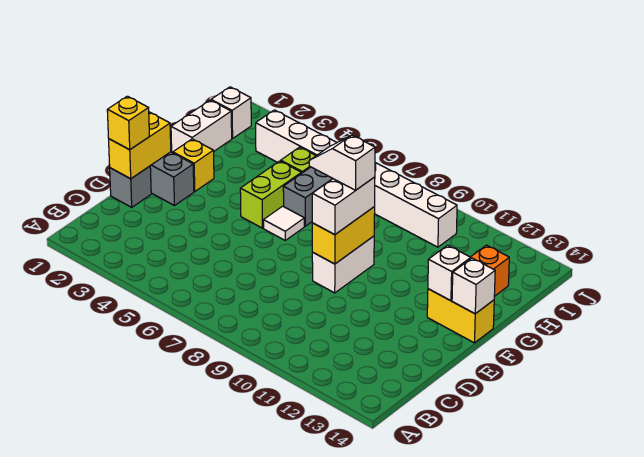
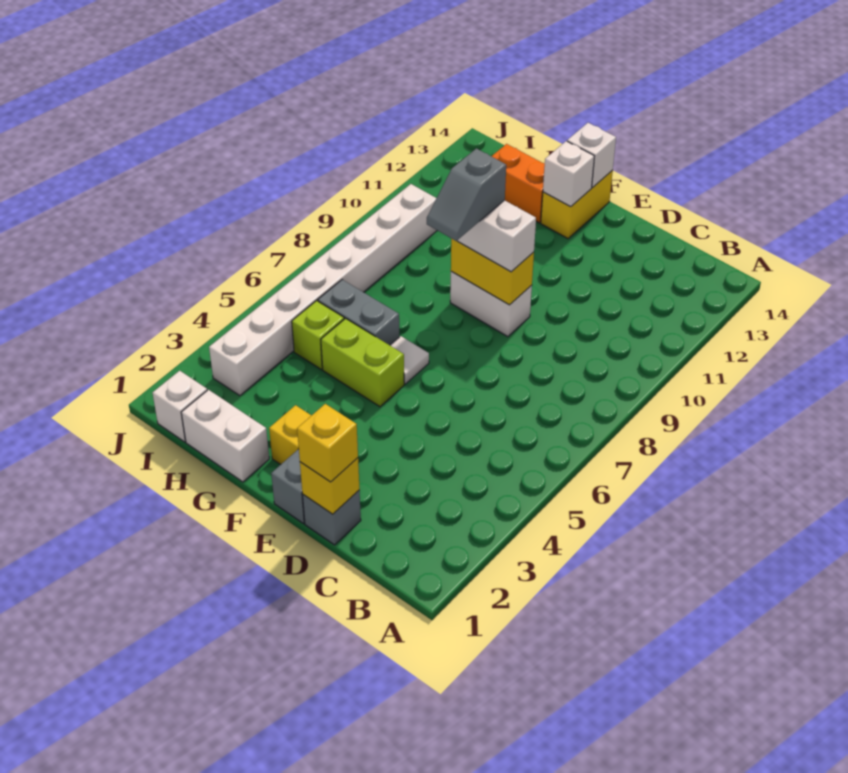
yellow 1x2 brick [109,112,171,179] -> yellow 1x1 brick [300,458,359,514]
white 1x2 slope [309,135,375,190] -> grey 1x2 slope [427,148,506,241]

